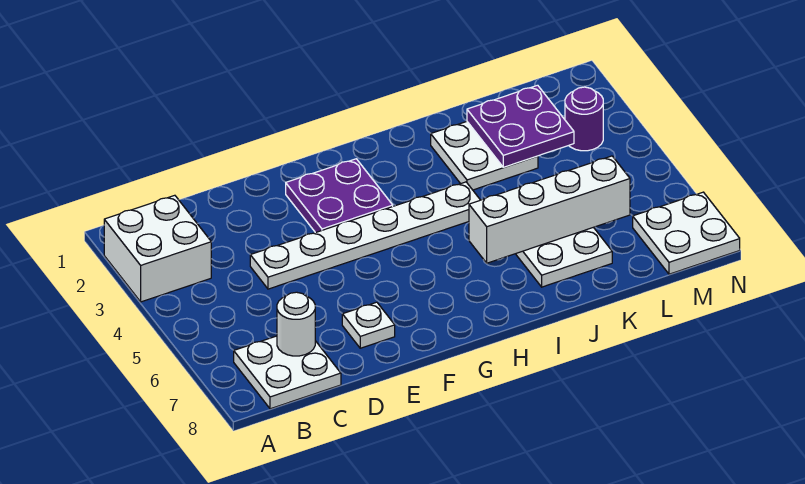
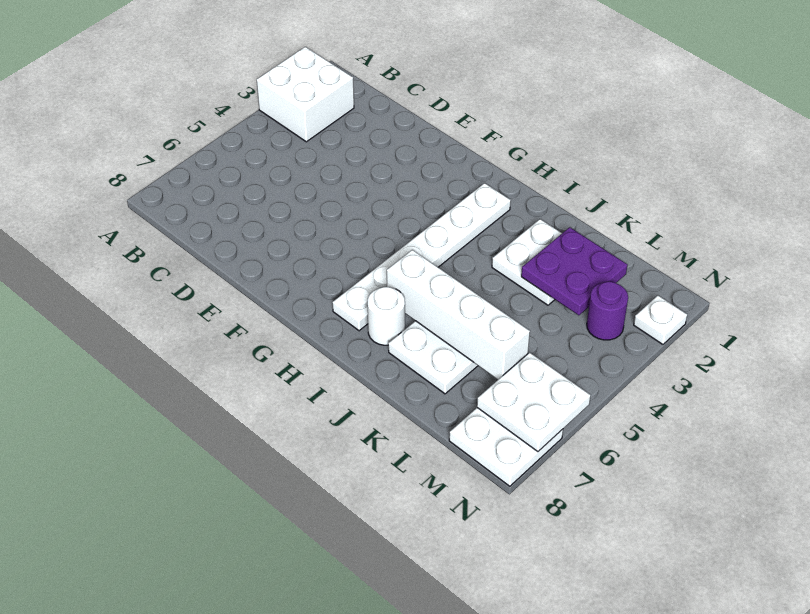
white 2x2 plate [234,336,341,409] -> white 2x2 plate moved to [477,352,591,452]
white 1x1 round brick [277,292,315,356] -> white 1x1 round brick moved to [368,287,405,345]
white 1x6 plate [250,182,480,289] -> white 1x6 plate turned to [333,183,511,331]
white 1x1 plate [342,302,395,348] -> white 1x1 plate moved to [634,296,687,344]
purple 2x2 plate [286,159,393,233] -> none

